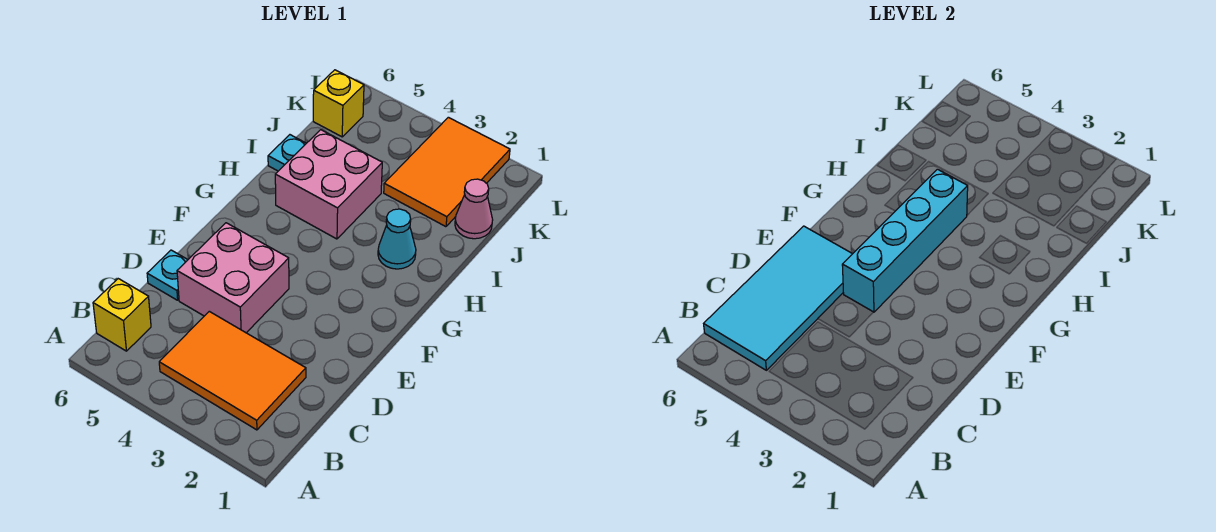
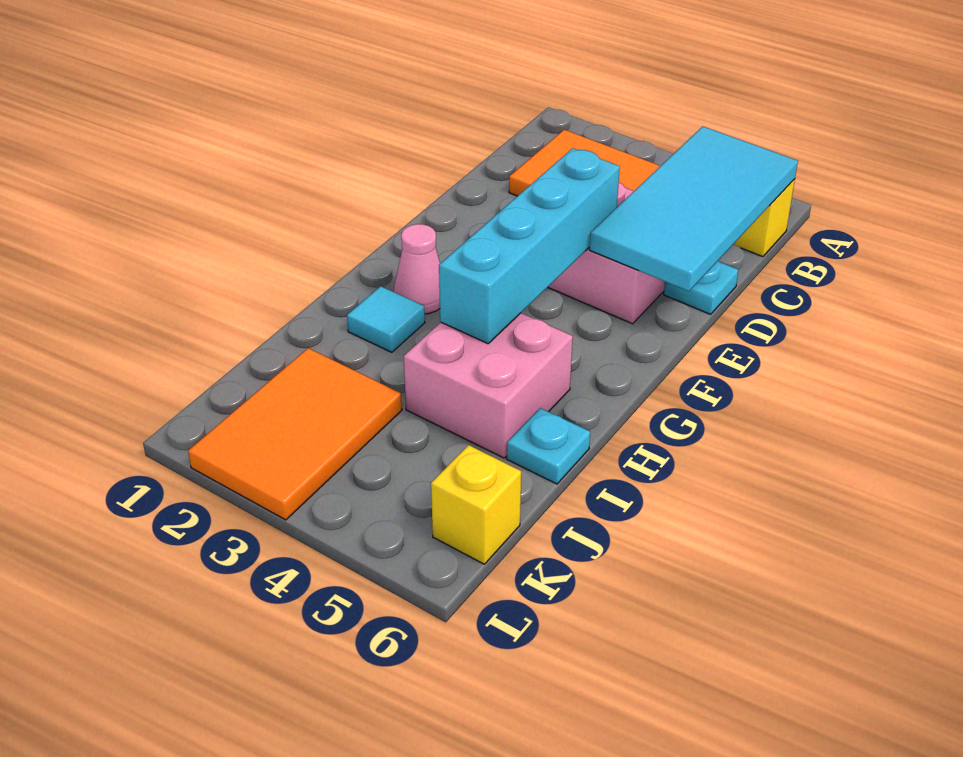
cyan 1x1 cone [378,209,416,269] -> cyan 1x1 tile [347,286,425,352]
pink 1x1 cone [455,179,493,239] -> pink 1x1 cone moved to [394,224,440,314]

